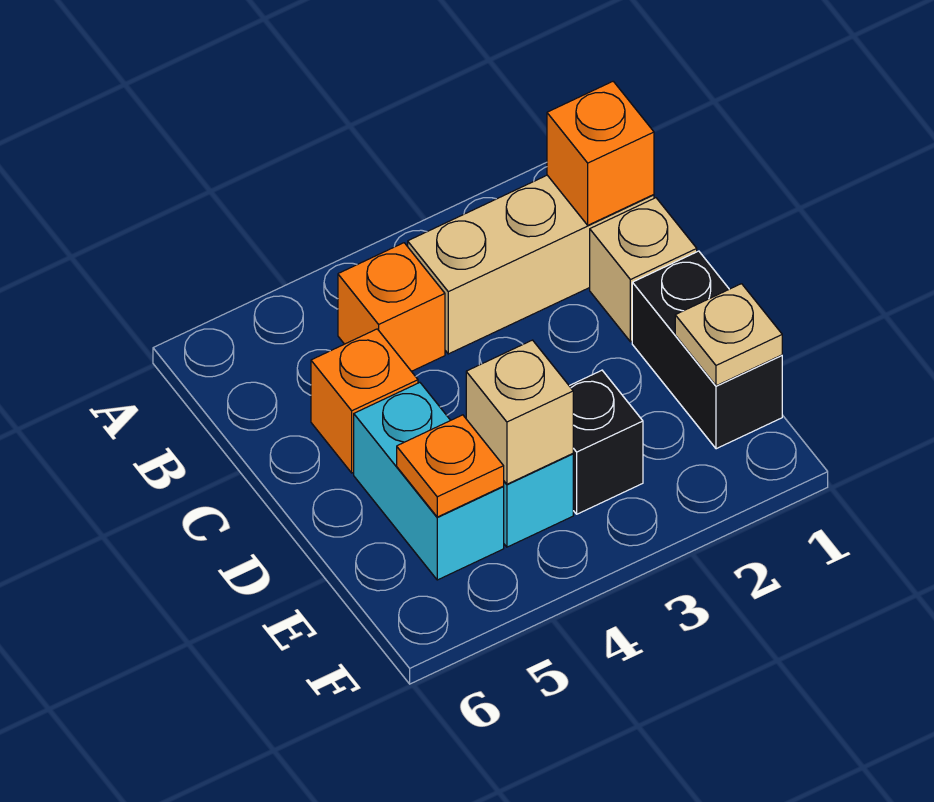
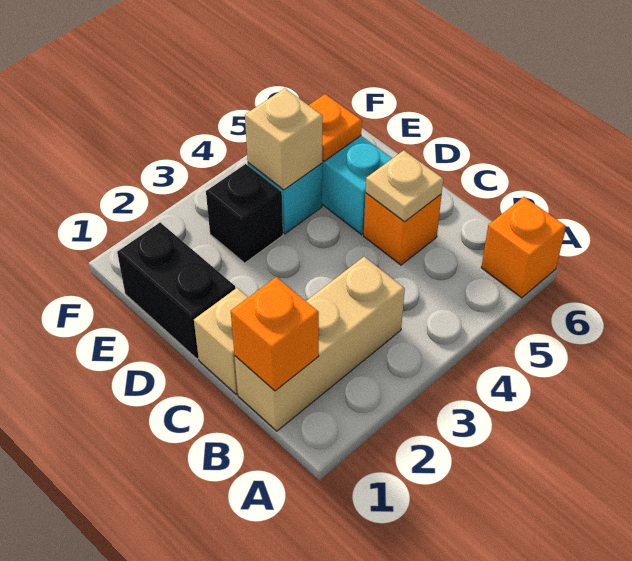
orange 1x1 brick [338,243,445,371] -> orange 1x1 brick moved to [481,197,566,298]
tan 1x1 plate [675,284,782,386] -> tan 1x1 plate moved to [366,150,443,222]

